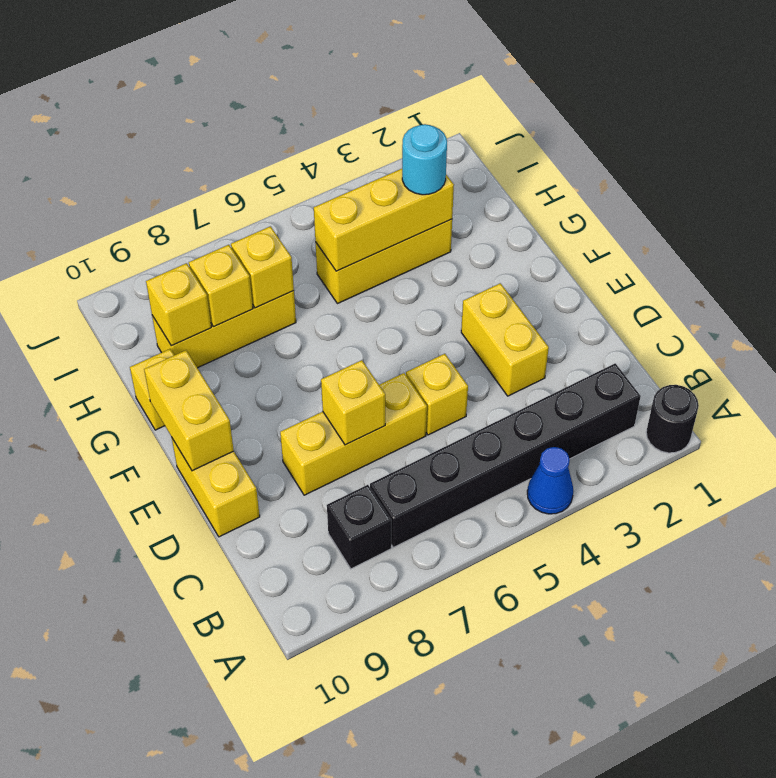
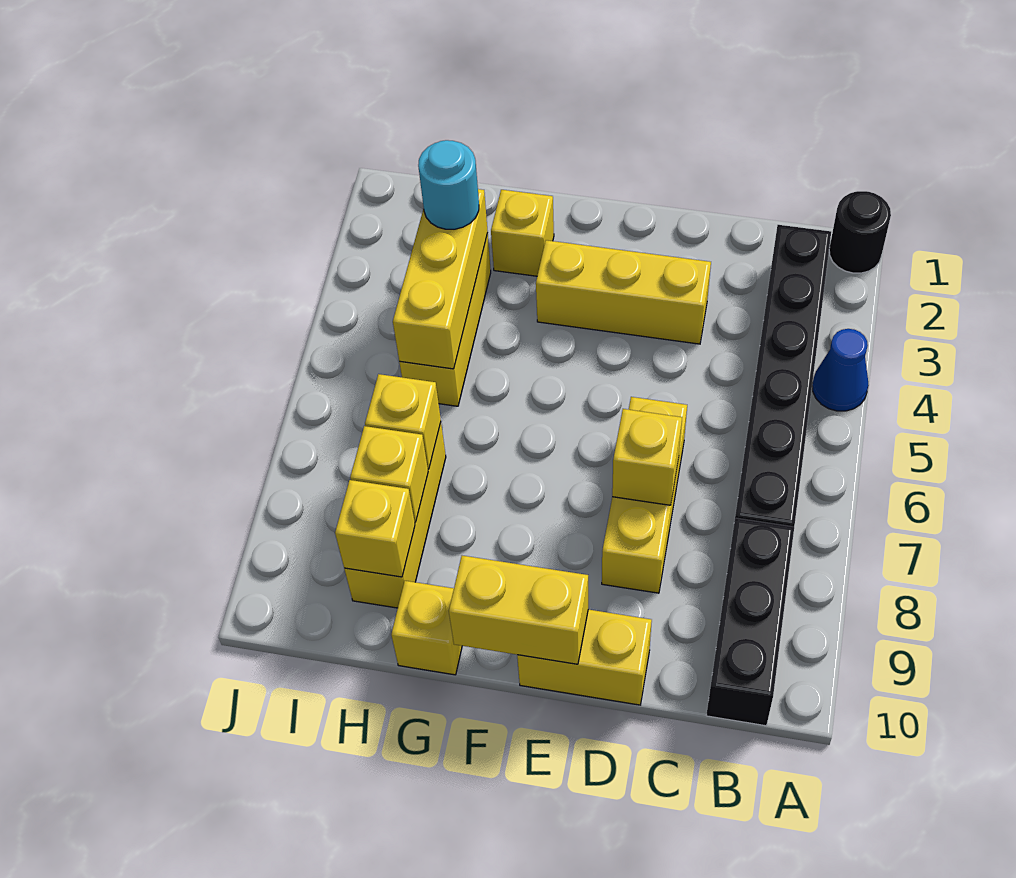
black 1x1 brick [327,485,391,569] -> black 1x3 brick [706,518,794,726]
yellow 1x2 brick [461,283,549,396] -> yellow 1x3 brick [536,240,711,344]
yellow 1x1 brick [406,354,468,435] -> yellow 1x1 brick moved to [491,190,554,276]

